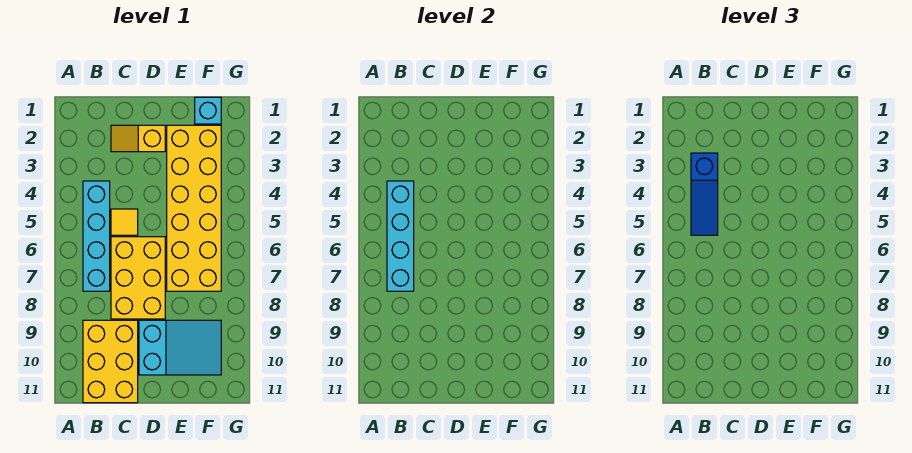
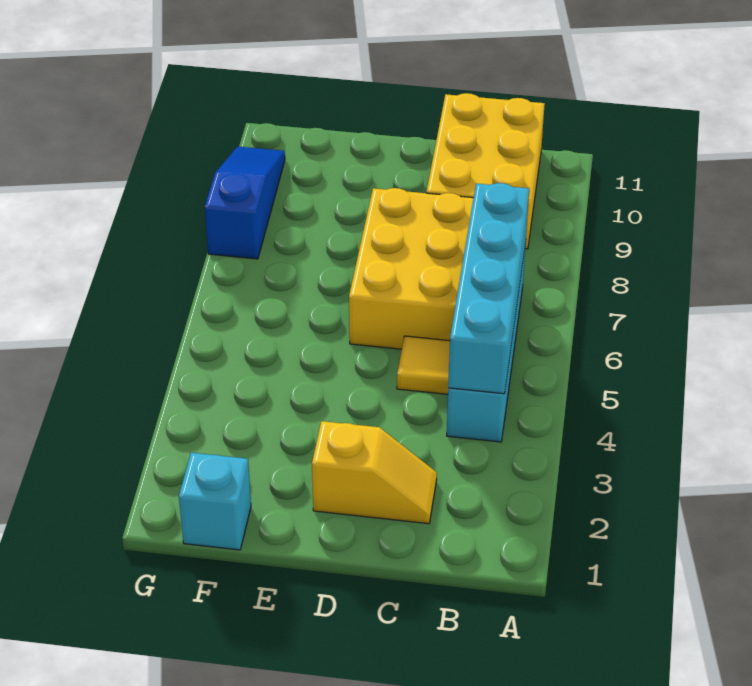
blue 1x3 slope [691,153,718,235] -> blue 1x3 slope moved to [205,146,285,259]
cyan 2x3 slope [139,320,221,375] -> none
yellow 2x6 brick [167,125,221,291] -> none

